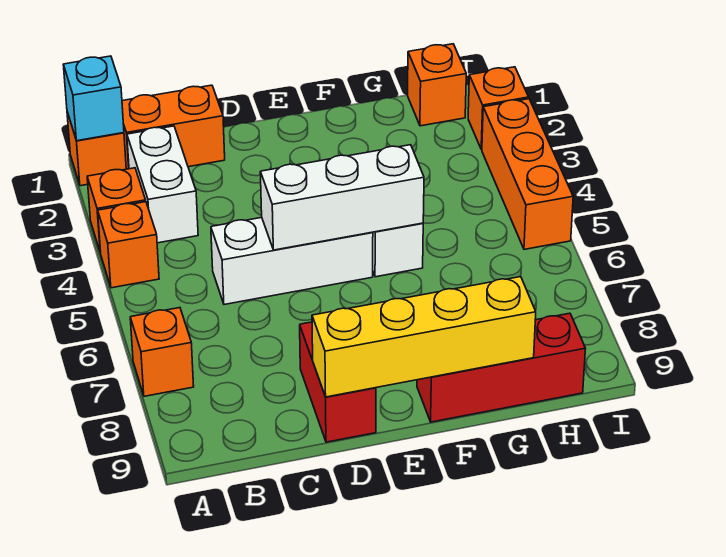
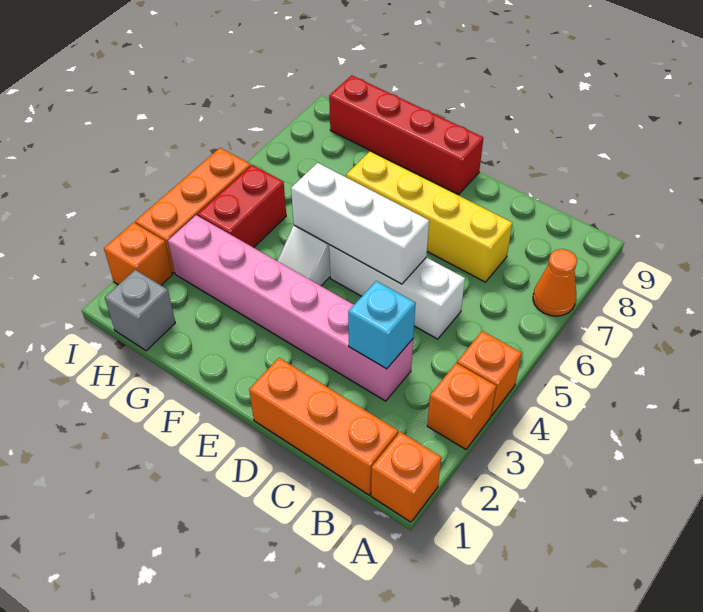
cyan 1x1 brick [63,56,124,141] -> cyan 1x1 brick moved to [348,281,416,369]
orange 1x1 brick [130,308,194,396] -> orange 1x1 cone [533,249,577,316]
orange 1x2 brick [122,85,225,169] -> orange 1x3 brick [249,358,398,495]
white 1x2 brick [127,126,198,243] -> none
none -> pink 1x6 brick [168,215,413,401]
red 1x2 brick [300,322,376,442] -> red 1x2 brick moved to [198,165,286,248]
yellow 1x4 brick [312,277,536,397] -> yellow 1x4 brick moved to [346,152,512,282]
red 1x3 brick [417,313,586,422] -> red 1x4 brick [329,75,483,194]
orange 1x1 brick [408,44,466,126] -> grey 1x1 brick [105,270,175,351]

